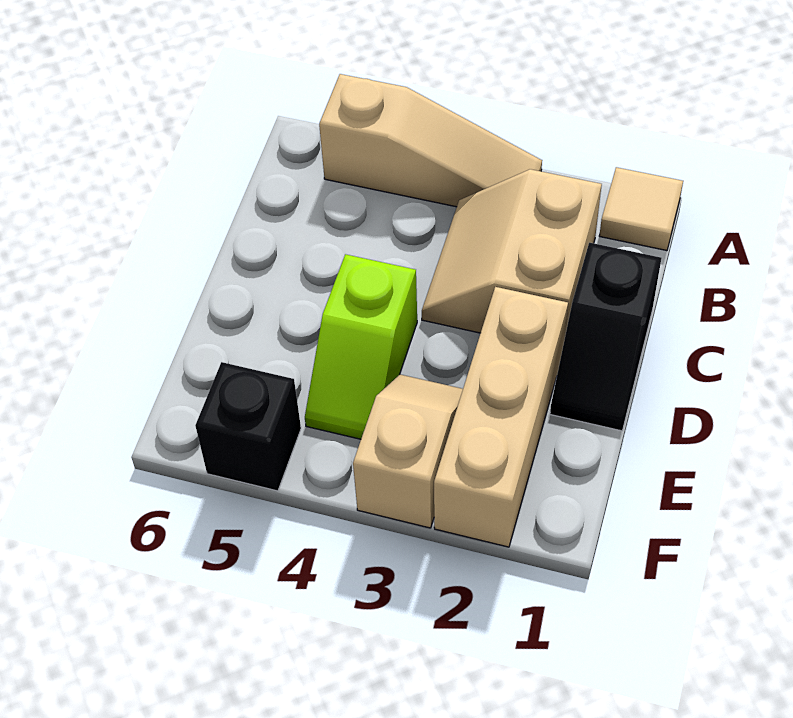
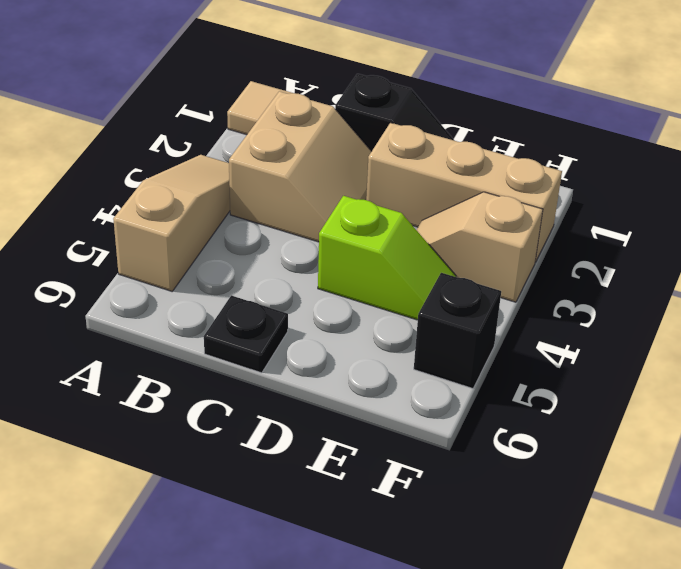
tan 2x2 slope [422,169,602,335] -> tan 2x2 slope turned to [229,91,372,242]
none -> black 1x1 plate [204,295,288,373]

